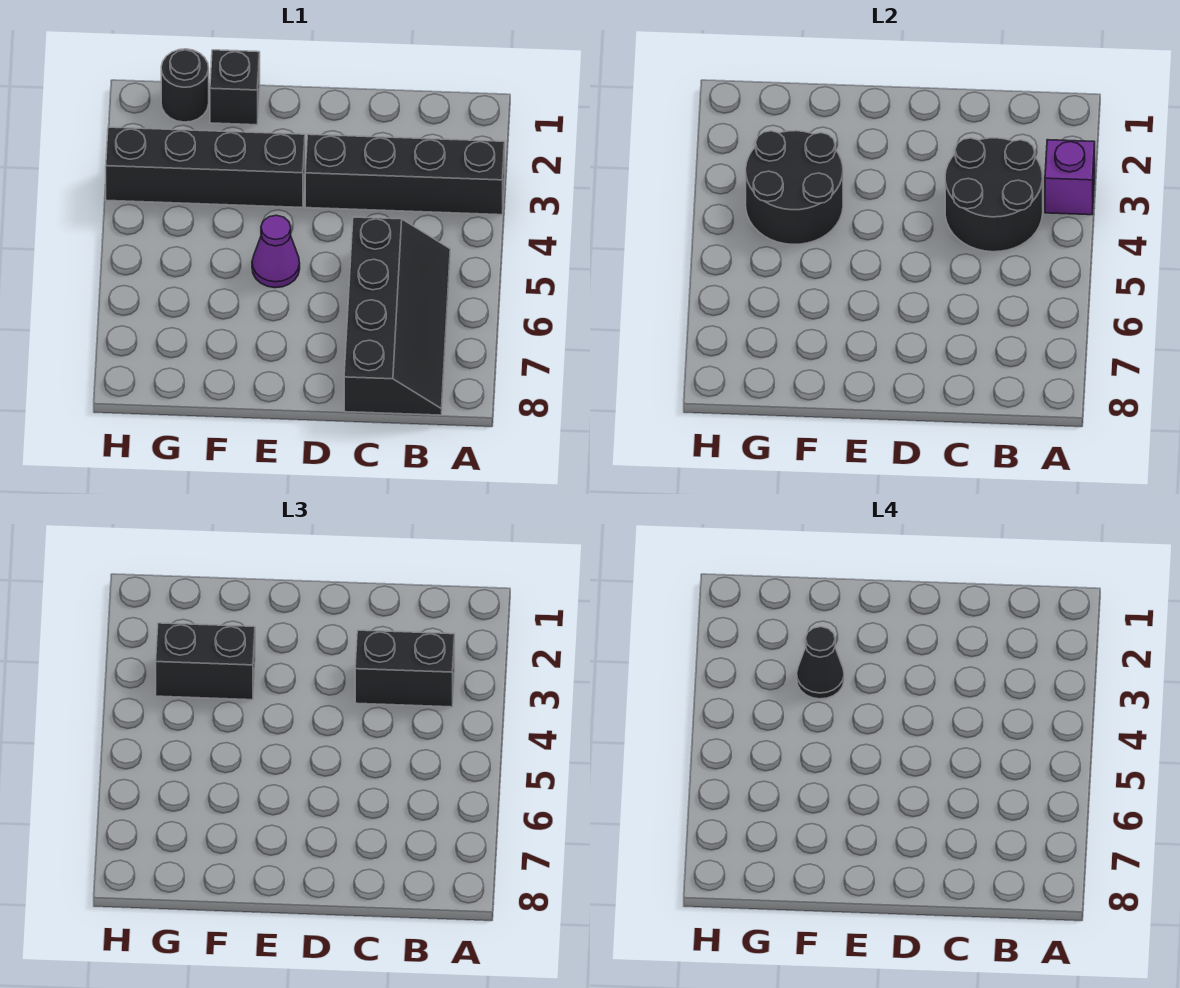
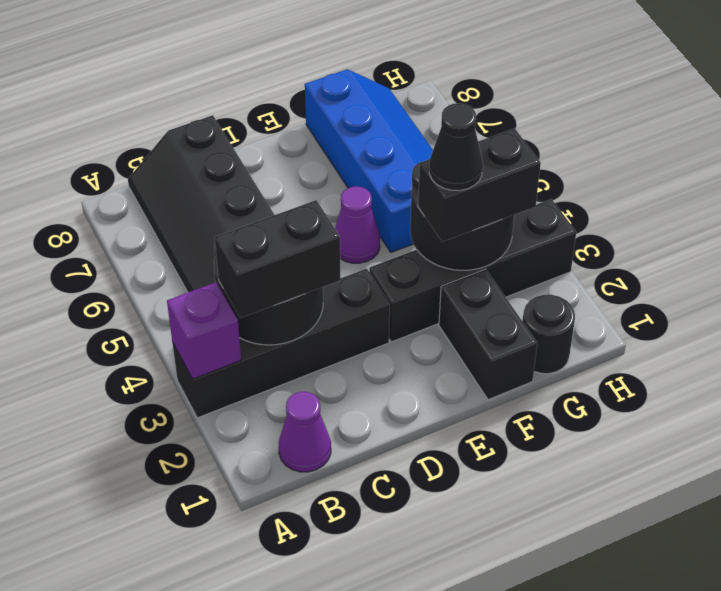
none -> purple 1x1 cone [279,391,331,472]
black 1x1 brick [210,50,260,125] -> black 1x2 brick [439,269,537,400]
none -> blue 2x4 slope [305,69,433,252]

